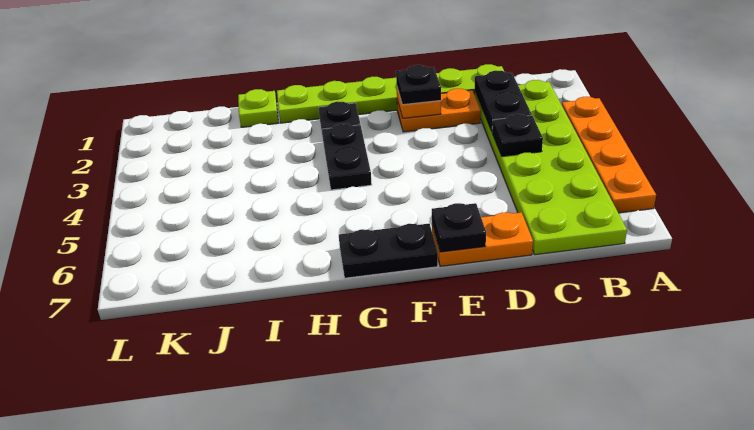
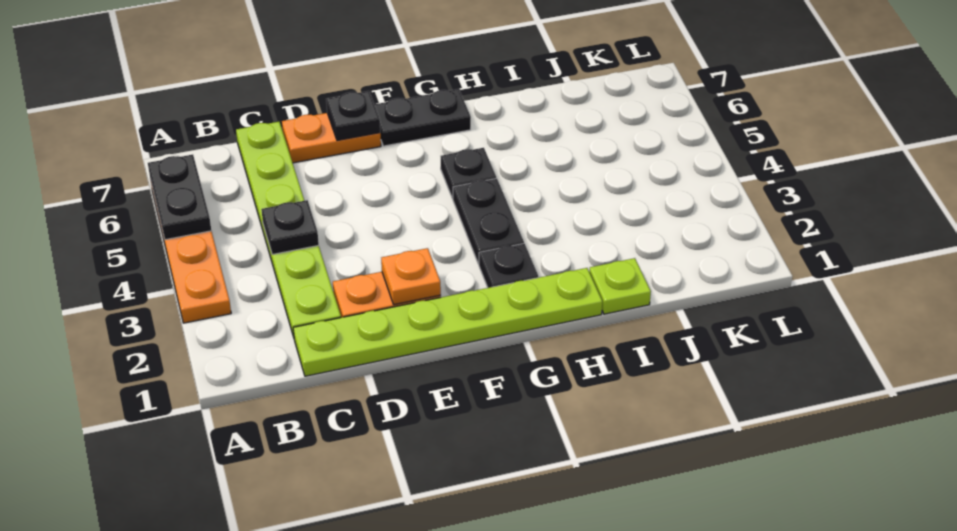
lime 2x6 plate [474,80,627,255] -> lime 1x6 plate [236,122,341,337]
black 1x2 plate [475,71,532,132] -> black 1x2 plate moved to [148,155,211,240]
black 1x1 plate [396,65,441,105] -> black 1x1 plate moved to [441,148,496,199]

